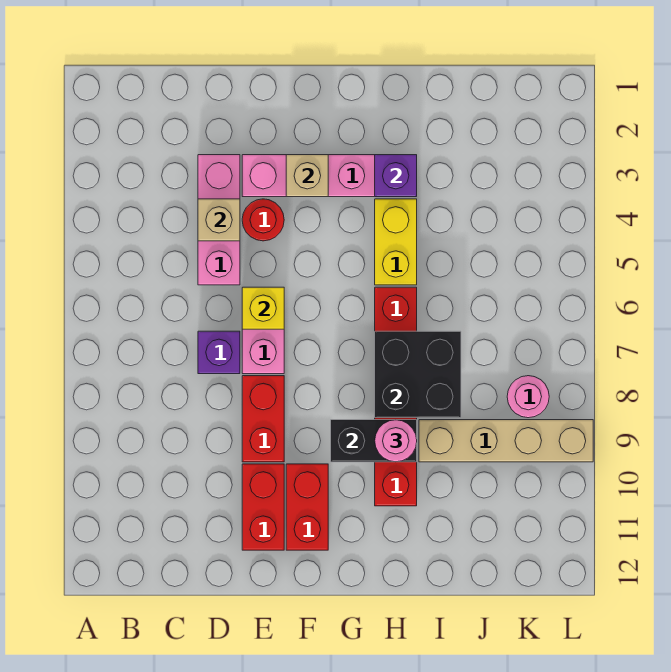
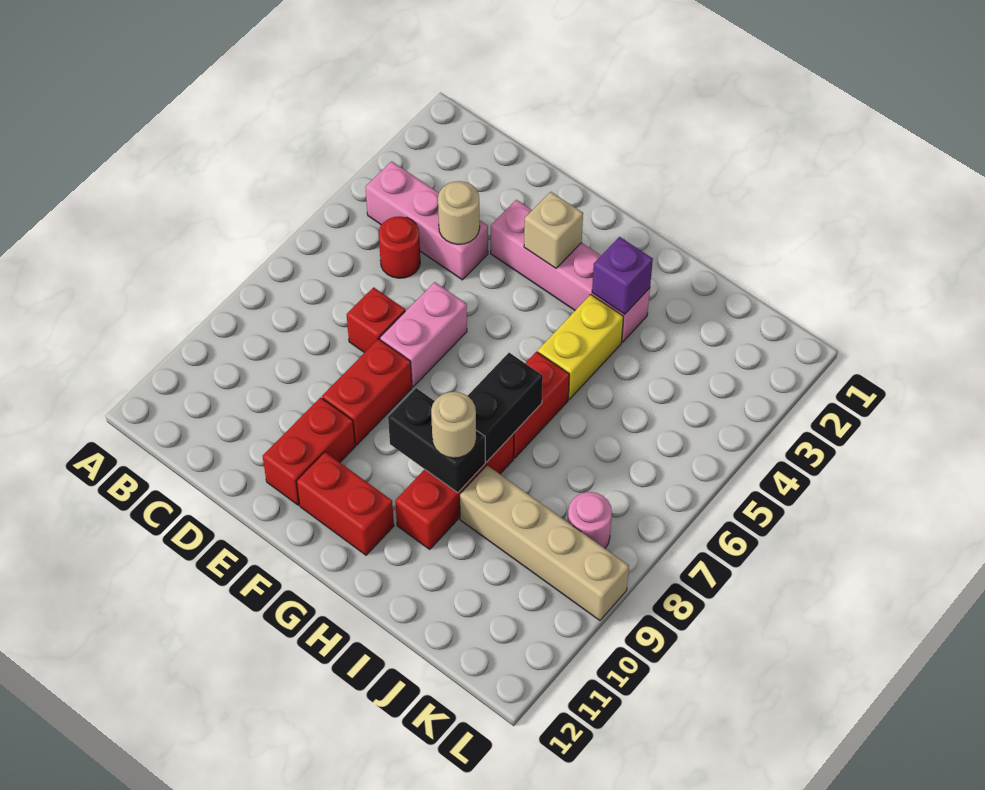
pink 1x3 brick [198,155,240,285] -> pink 1x3 brick turned to [366,161,488,280]
tan 1x1 brick [198,199,240,241] -> tan 1x1 round brick [438,181,480,244]
purple 1x1 brick [198,331,240,374] -> red 1x1 brick [347,287,405,353]
red 1x1 round brick [242,199,284,241] -> red 1x1 round brick moved to [379,216,420,278]
yellow 1x1 brick [242,287,284,329] -> none
red 1x2 brick [286,464,328,550] -> red 1x2 brick turned to [296,452,394,555]
black 2x2 brick [375,331,461,418] -> black 1x2 brick [468,353,543,462]
pink 1x1 round brick [375,420,417,462] -> tan 1x1 round brick [431,392,476,458]

